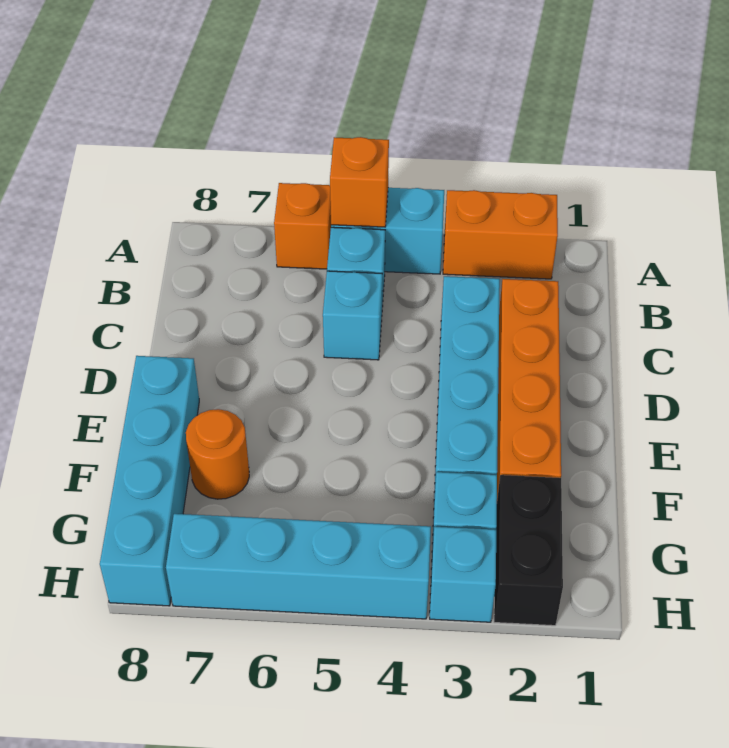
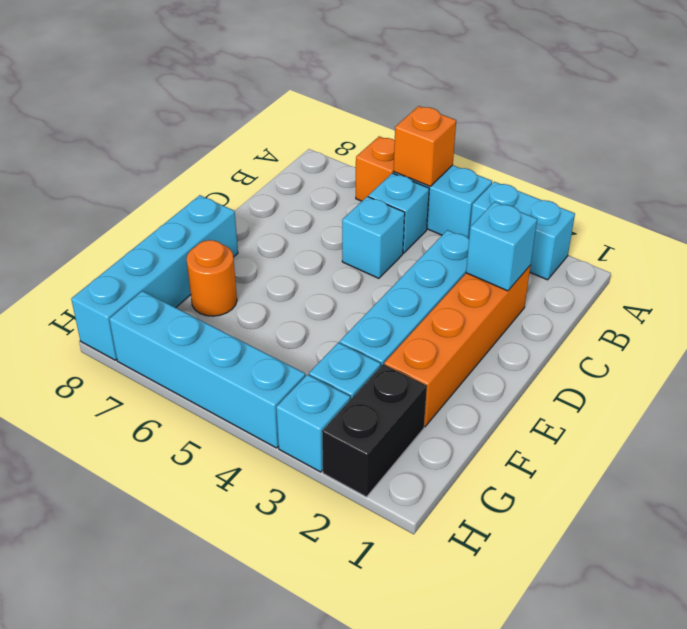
orange 1x2 brick [443,190,558,279] -> cyan 1x2 brick [469,182,575,280]
none -> cyan 1x1 brick [466,202,537,291]

